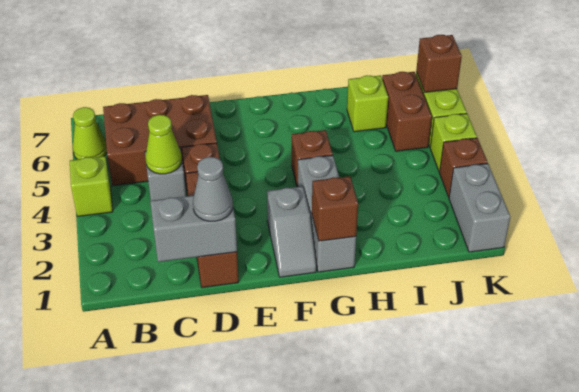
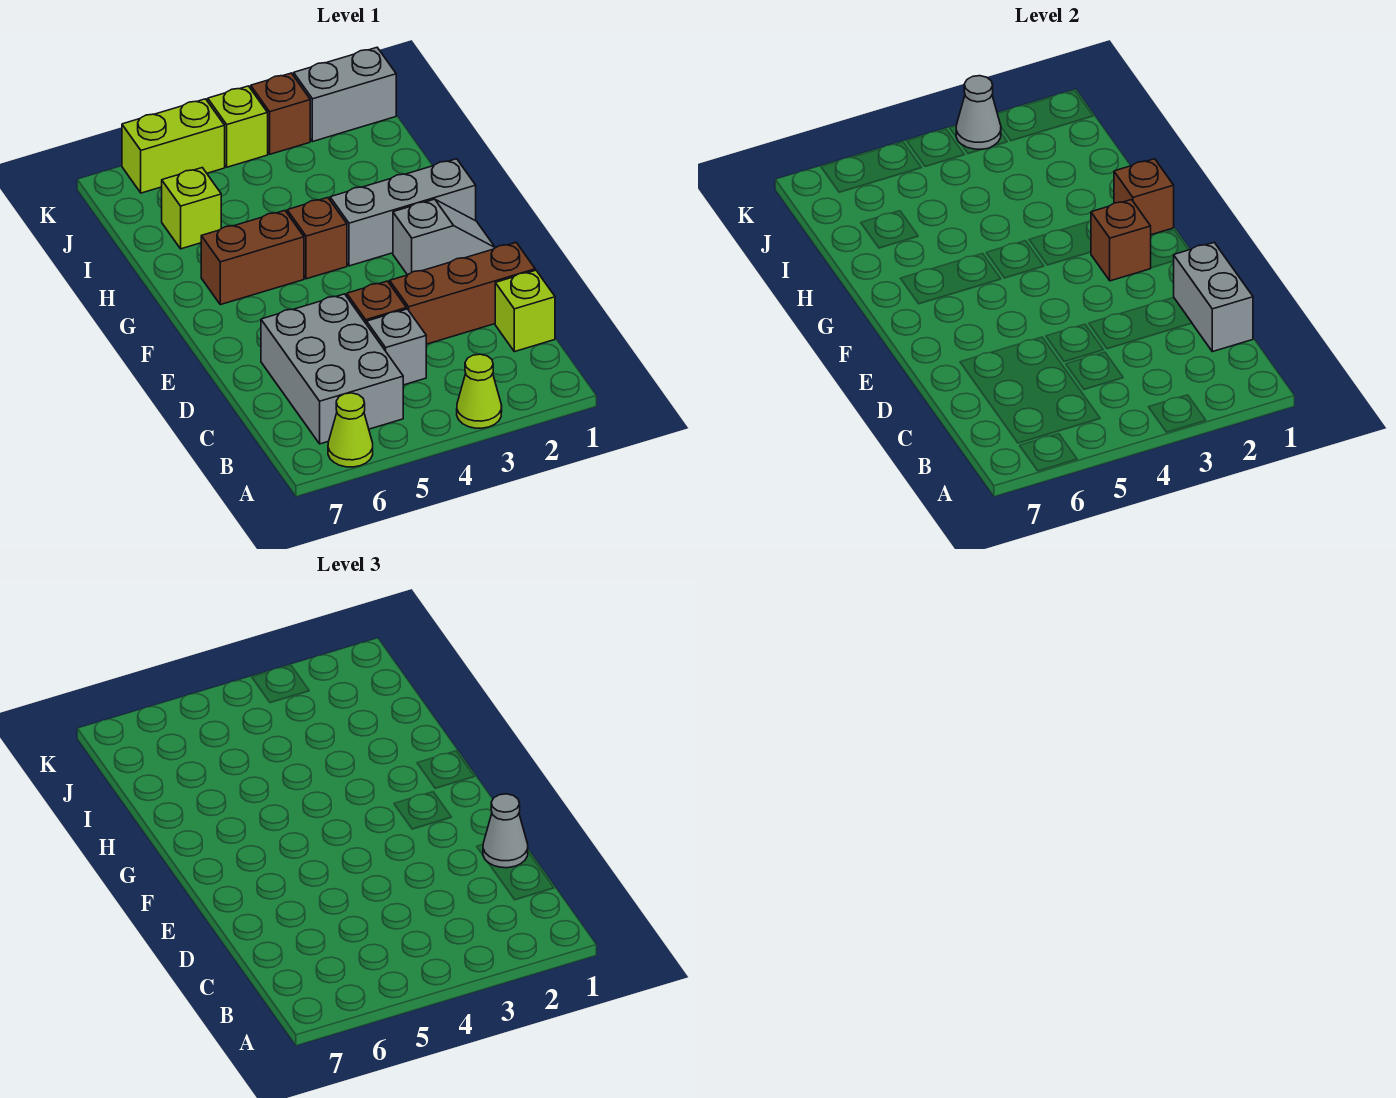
lime 1x1 brick [70,156,113,216] -> lime 1x1 brick moved to [495,270,555,352]
brown 2x3 brick [103,95,217,186] -> grey 2x3 brick [261,294,403,444]
lime 1x1 cone [145,115,182,174] -> lime 1x1 cone moved to [457,354,502,428]
brown 1x2 brick [382,72,432,151] -> brown 1x2 brick moved to [201,211,304,305]
none -> grey 1x1 cone [956,76,1001,149]
brown 1x1 brick [416,35,462,92] -> brown 1x1 brick moved to [1091,200,1151,281]

